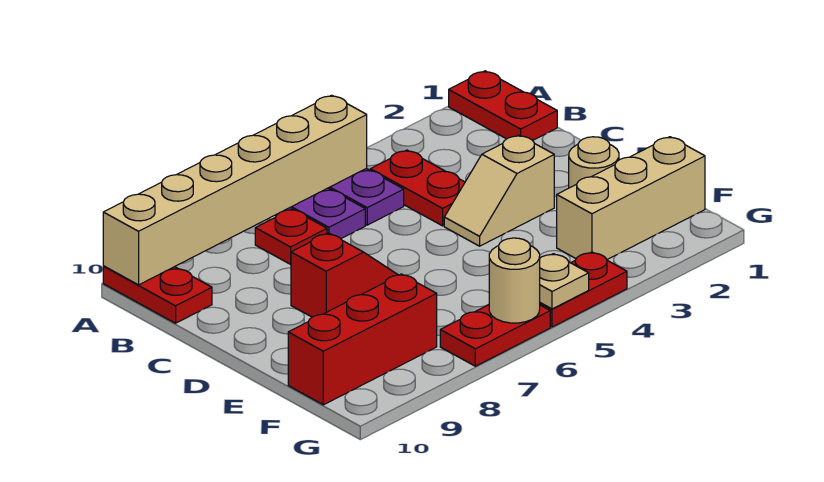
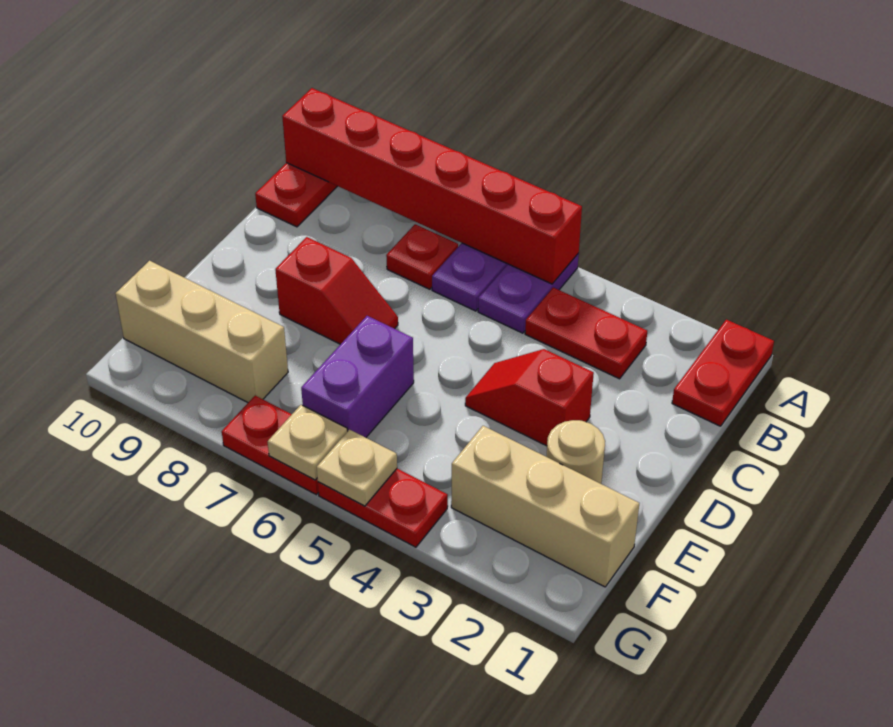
tan 1x6 brick [103,95,367,285] -> red 1x6 brick [282,88,582,284]
red 1x2 plate [370,150,465,226] -> red 1x2 plate turned to [525,288,647,379]
tan 1x2 slope [444,135,554,246] -> red 1x2 slope [465,349,594,446]
none -> purple 1x2 brick [301,316,414,438]
red 1x3 brick [288,274,437,405] -> tan 1x3 brick [116,261,288,403]
tan 1x1 round brick [489,238,540,323] -> tan 1x1 plate [268,405,347,480]

